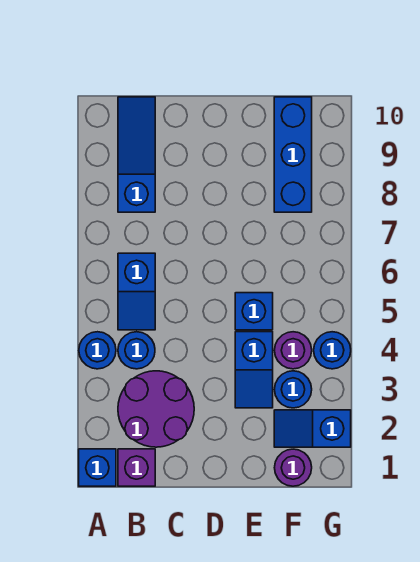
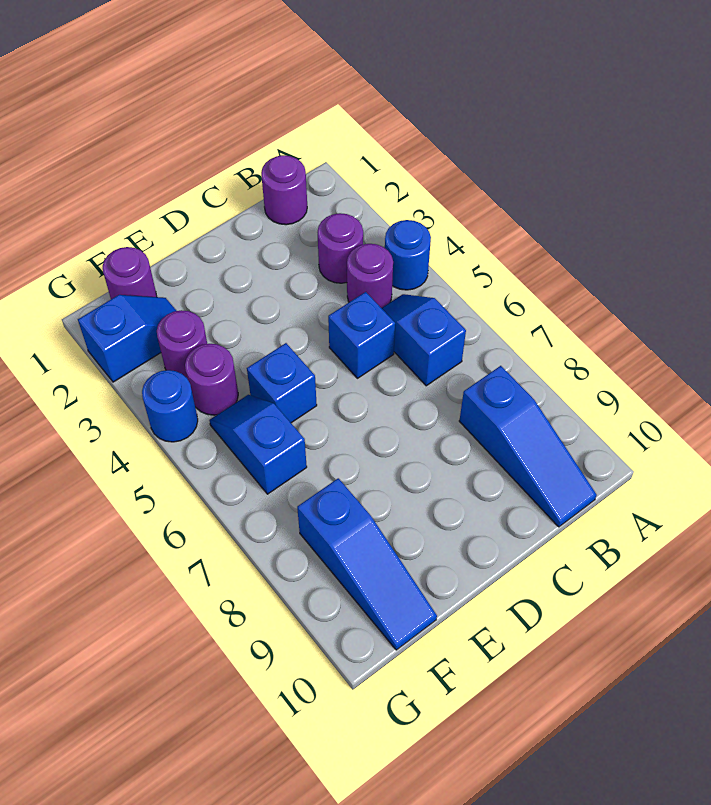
blue 1x1 brick [79,449,116,486] -> blue 1x1 brick moved to [328,292,395,378]
purple 1x1 brick [118,449,155,486] -> purple 1x1 round brick [261,155,307,225]
purple 2x2 round brick [118,371,194,447] -> purple 1x1 round brick [318,213,363,283]
blue 1x1 round brick [118,332,155,369] -> purple 1x1 round brick [347,244,393,308]
blue 1x2 slope [235,332,273,408] -> blue 1x2 slope moved to [209,395,307,494]
blue 1x1 round brick [275,371,312,408] -> purple 1x1 round brick [157,310,207,378]
blue 1x3 brick [274,97,312,212] -> blue 1x3 slope [297,478,437,650]

